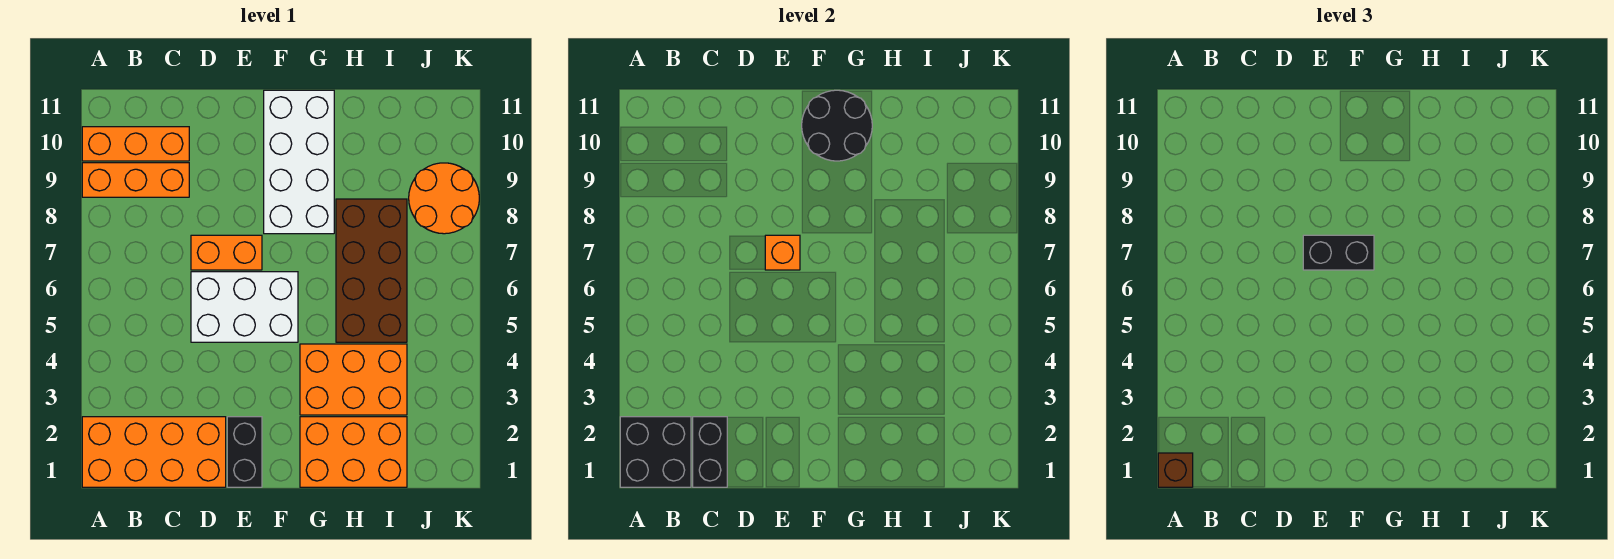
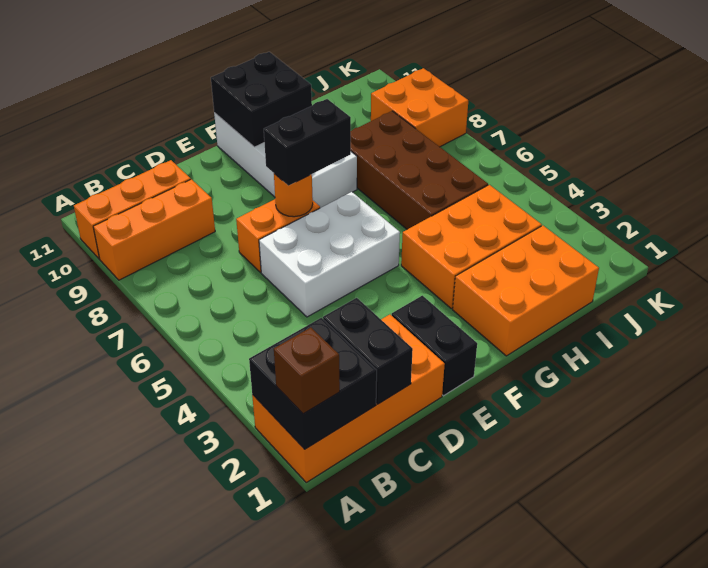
orange 1x1 brick [765,235,800,270] -> orange 1x1 round brick [274,174,313,217]
black 2x2 round brick [802,90,872,161] -> black 2x2 brick [211,52,312,147]
orange 2x2 round brick [409,163,479,234] -> orange 2x2 brick [371,68,468,147]

